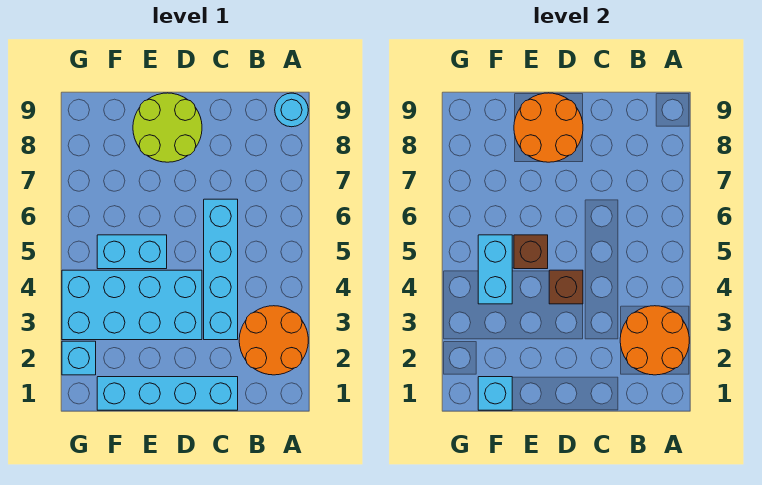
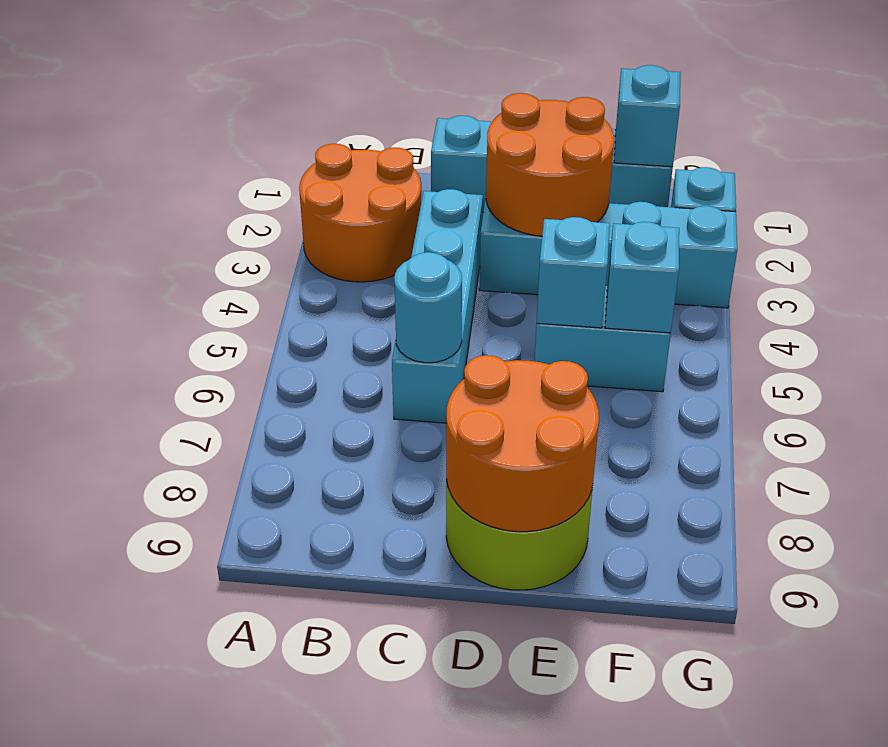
orange 2x2 round brick [620,306,689,375] -> orange 2x2 round brick moved to [486,93,614,236]
cyan 1x1 round brick [275,93,308,127] -> cyan 1x1 round brick moved to [394,252,462,363]
cyan 2x4 brick [62,270,202,340] -> cyan 1x4 brick [479,198,737,308]
brown 1x1 brick [549,270,583,304] -> none
brown 1x1 brick [514,235,548,269] -> cyan 1x1 brick [537,217,610,328]
cyan 1x2 brick [478,235,512,304] -> cyan 1x1 brick [605,222,679,333]

